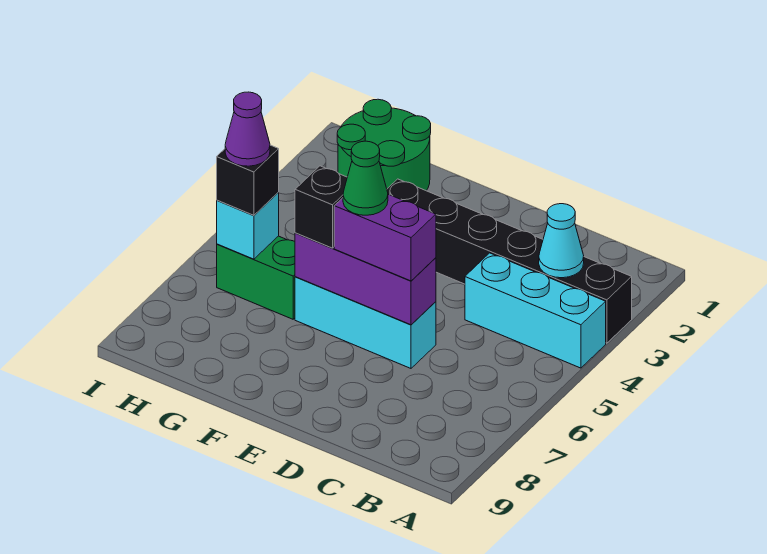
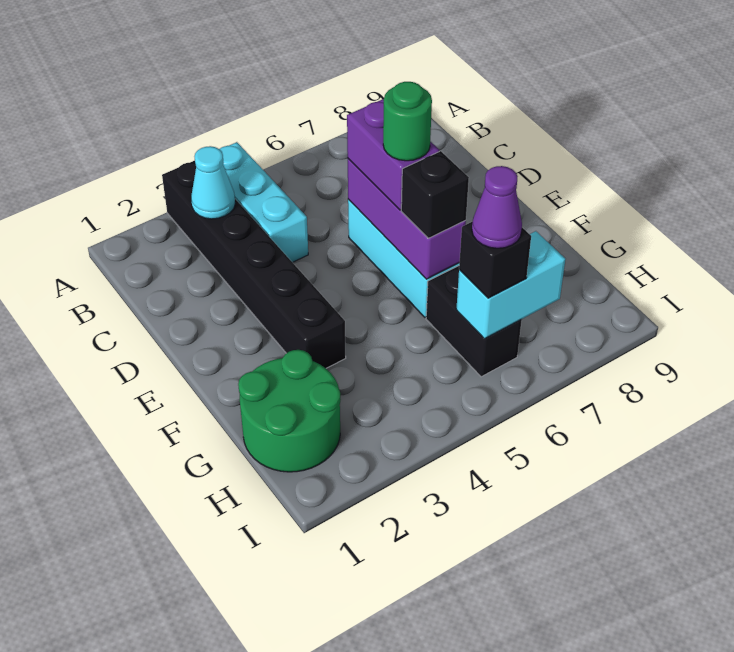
green 1x1 cone [343,141,388,215] -> green 1x1 round brick [383,82,432,161]
green 1x2 brick [217,236,295,319] -> black 1x2 brick [426,266,522,377]
cyan 1x1 brick [217,193,279,259] -> cyan 1x2 brick [456,231,565,339]

